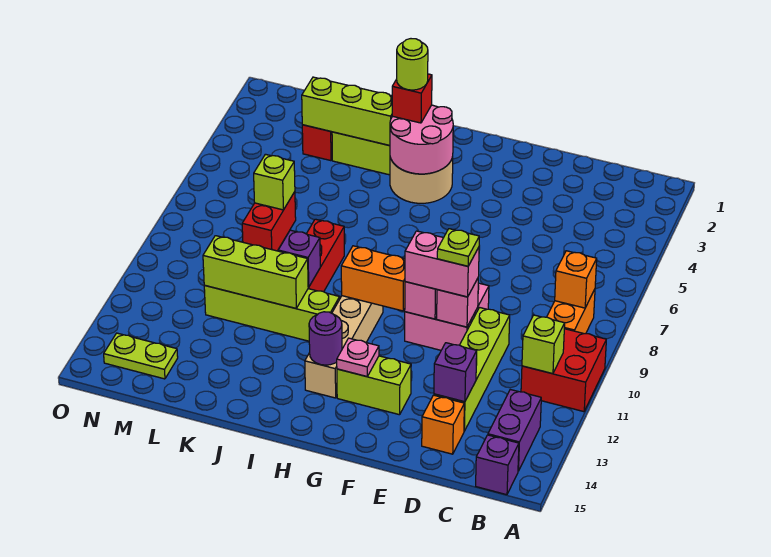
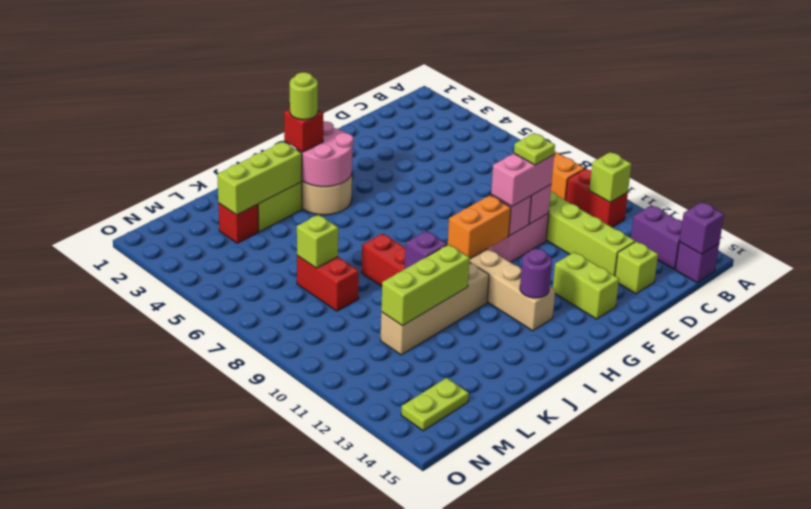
red 2x2 brick [521,329,606,412] -> red 1x2 brick [566,169,628,227]
orange 1x1 brick [555,251,597,308] -> none
purple 1x1 brick [434,343,477,402] -> purple 1x1 brick moved to [679,202,724,254]
orange 1x1 brick [422,395,464,454] -> lime 1x1 brick [615,241,658,294]
lime 1x2 brick [337,356,411,415] -> lime 1x2 brick turned to [553,252,619,319]
pink 1x1 plate [337,338,379,376] -> none
lime 1x4 brick [204,286,340,341] -> tan 1x4 brick [380,262,489,355]

